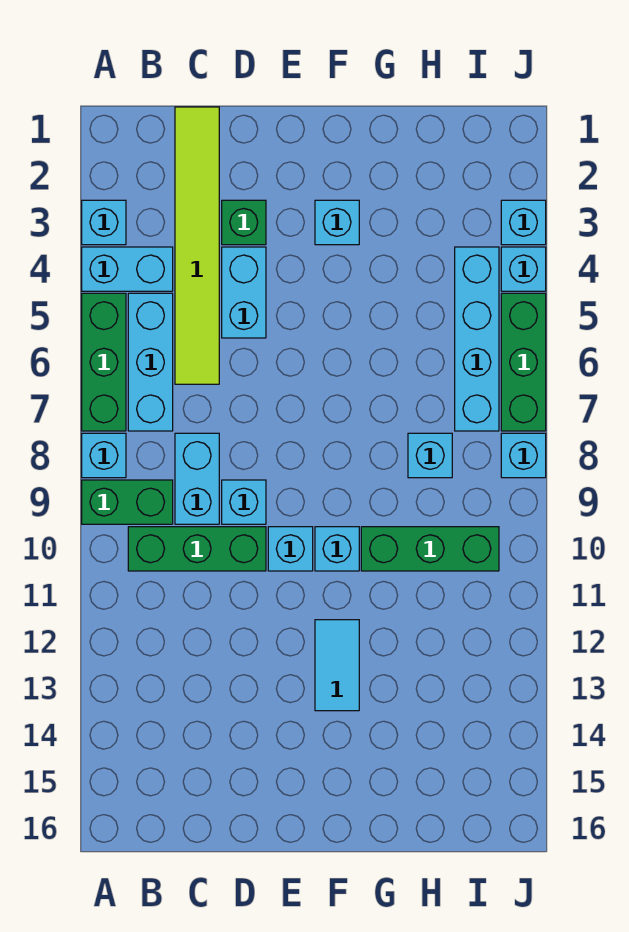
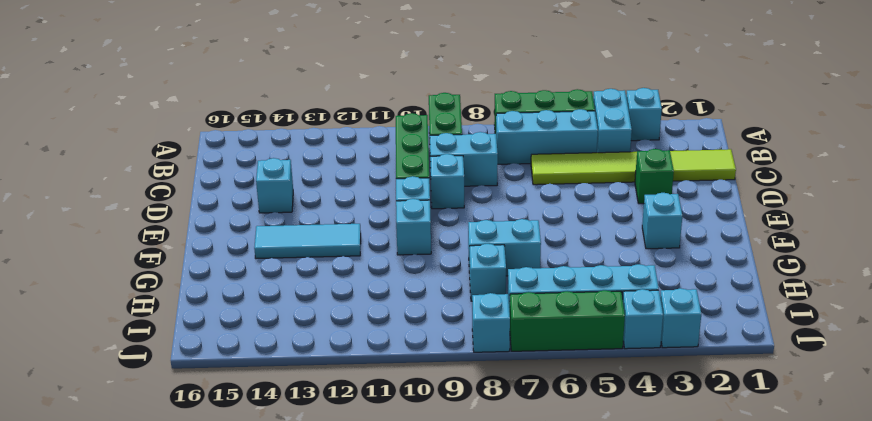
cyan 1x1 brick [82,433,126,478] -> cyan 1x1 brick moved to [256,158,293,213]
cyan 1x2 brick [222,247,266,338] -> cyan 1x2 brick moved to [468,219,541,276]
cyan 1x2 tile [315,620,359,711] -> cyan 1x3 tile [254,224,361,259]
green 1x3 brick [361,527,499,571] -> none

